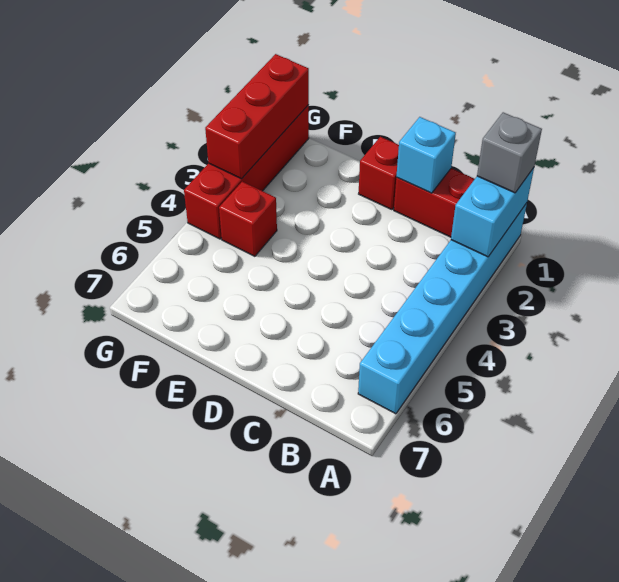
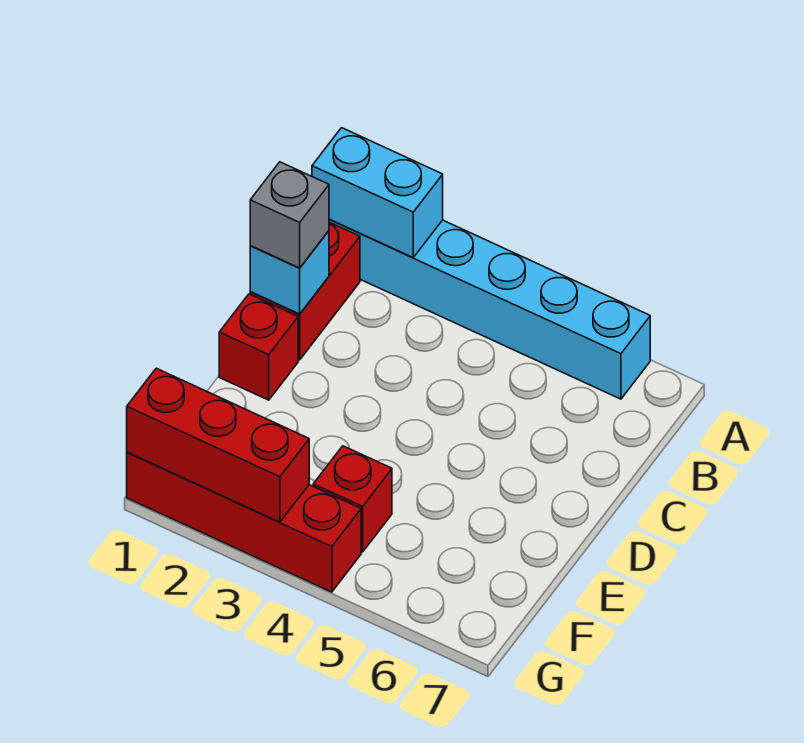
grey 1x1 brick [477,112,542,193] -> grey 1x1 brick moved to [250,162,329,268]

